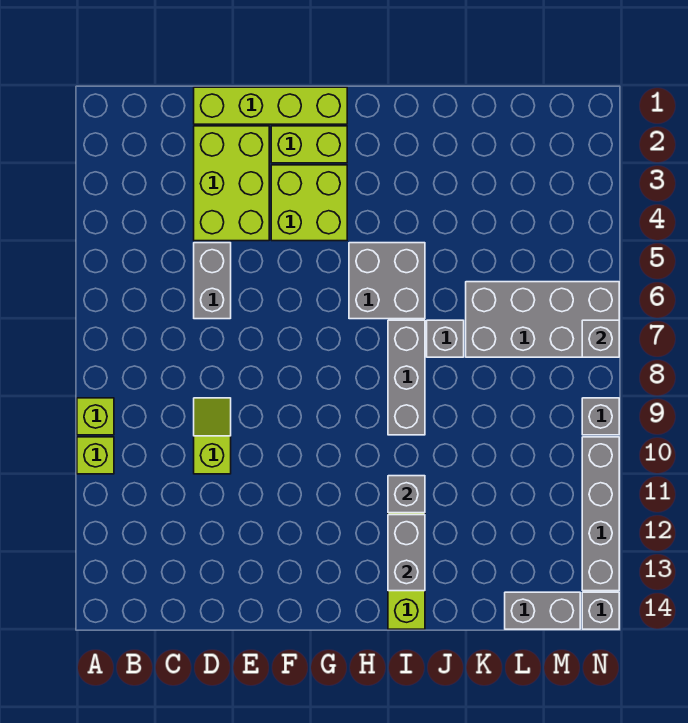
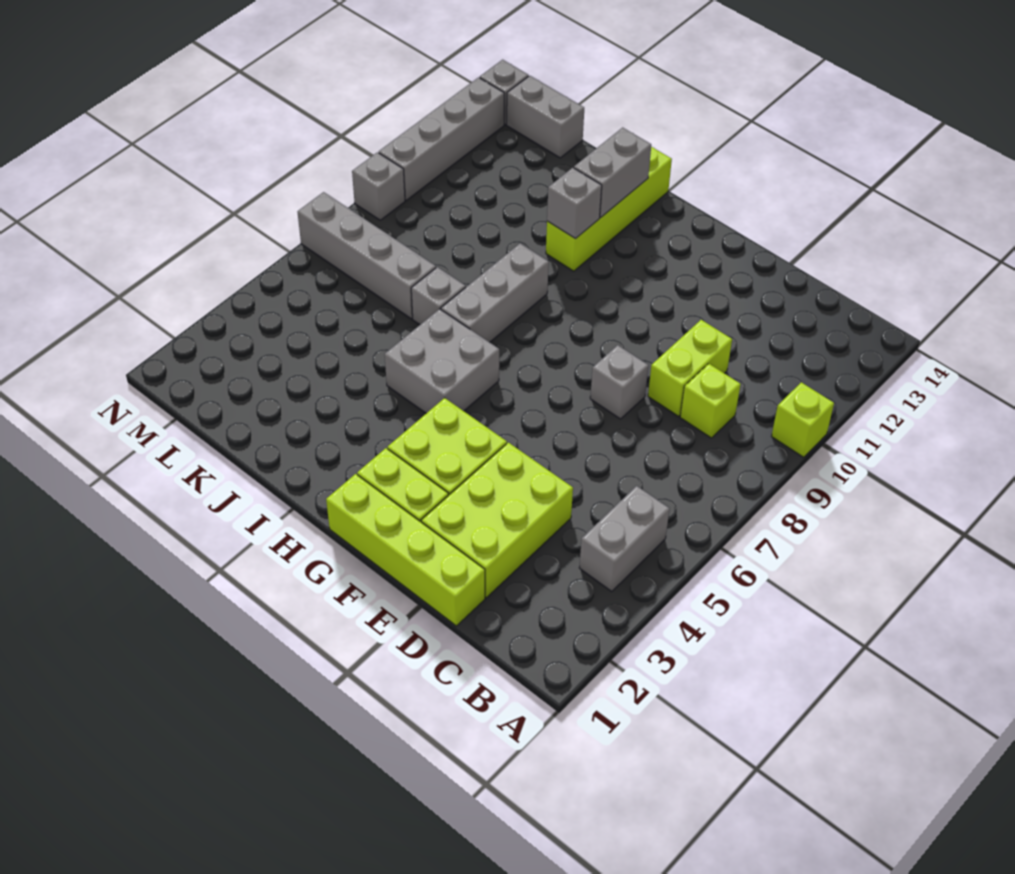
lime 1x1 brick [77,398,114,435] -> lime 1x1 brick moved to [680,364,741,438]
grey 1x2 brick [194,243,231,319] -> grey 1x2 brick moved to [579,486,669,591]
lime 1x2 slope [194,398,231,474] -> lime 1x2 brick [648,320,732,416]
grey 2x4 brick [466,282,619,357] -> grey 1x4 brick [298,192,436,319]
grey 1x1 brick [582,320,619,357] -> grey 1x1 brick moved to [590,345,648,419]

